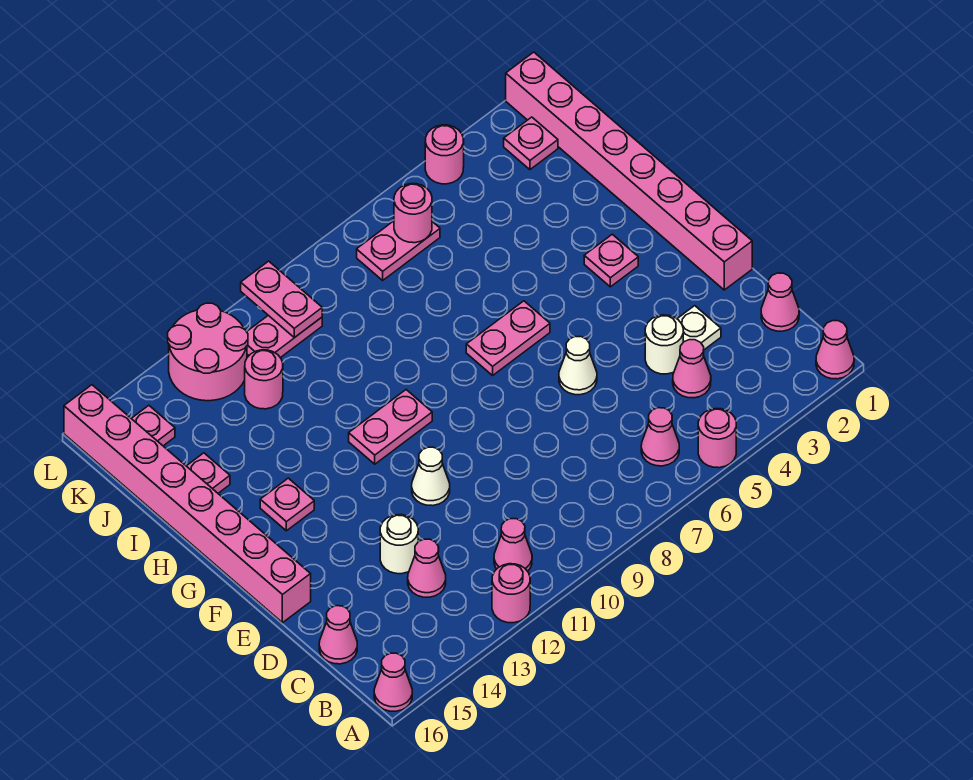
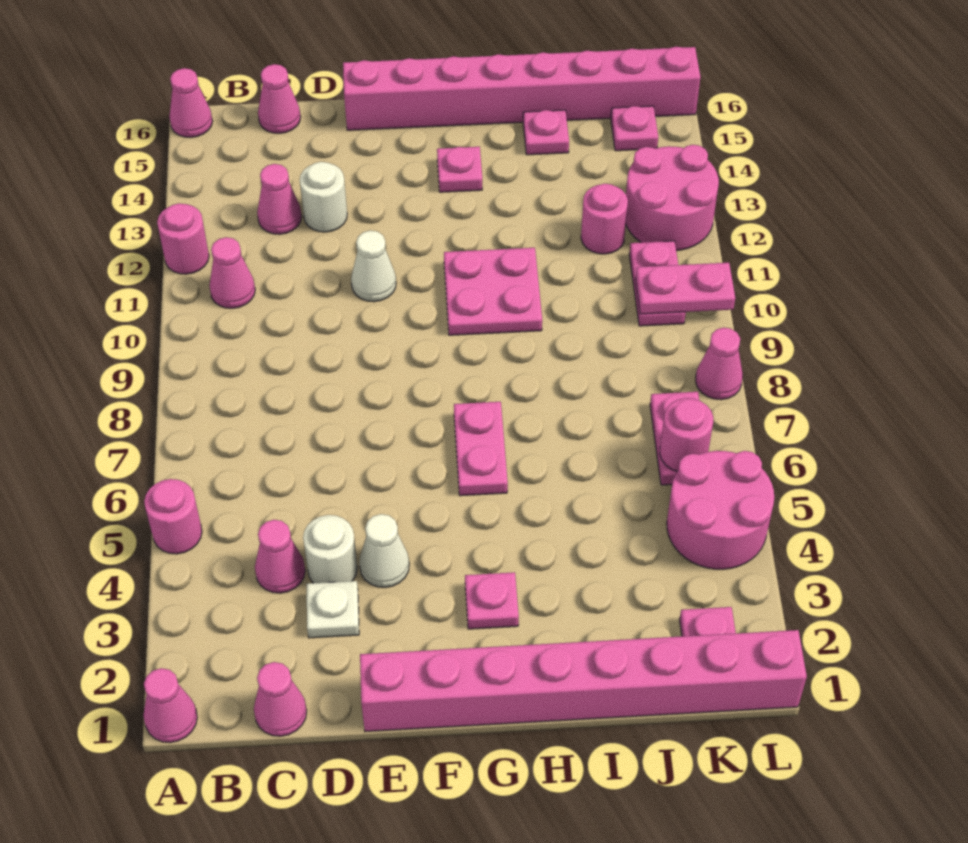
pink 1x1 cone [641,408,679,466] -> pink 1x1 cone moved to [696,328,743,400]
white 1x1 cone [559,336,597,395] -> white 1x1 cone moved to [359,514,409,588]
pink 1x2 plate [349,390,432,464] -> pink 2x2 plate [444,248,542,335]
pink 1x1 round brick [425,125,464,184] -> pink 2x2 round brick [667,451,774,569]

